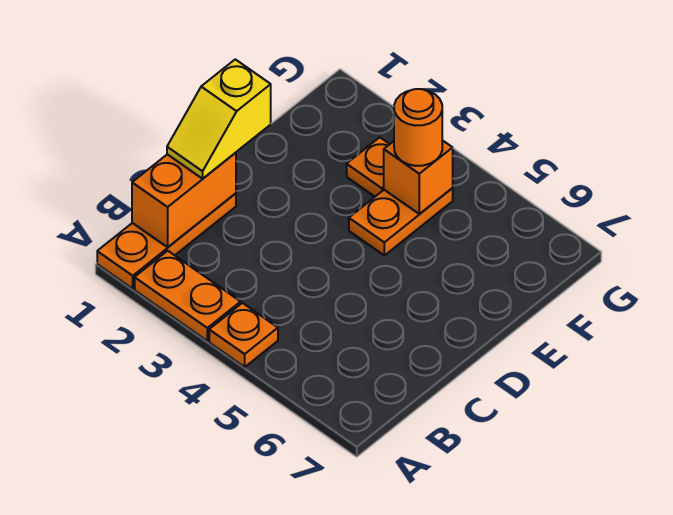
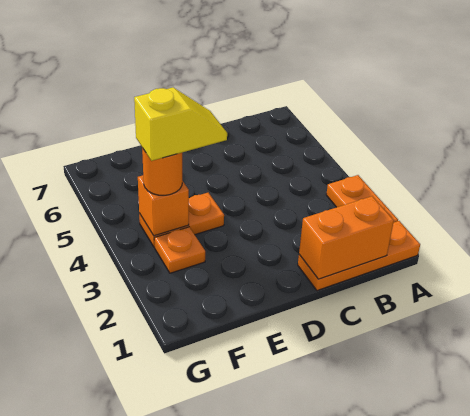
orange 1x1 plate [209,303,278,367] -> none
yellow 1x2 slope [167,59,271,179] -> yellow 1x2 slope moved to [134,88,227,161]

